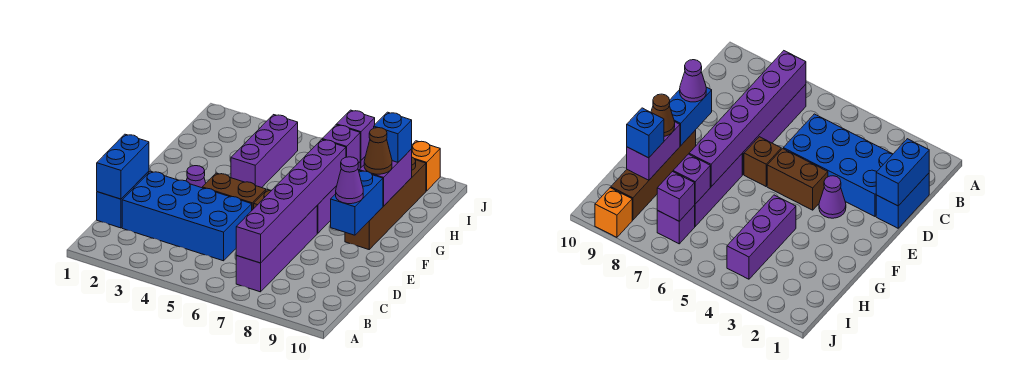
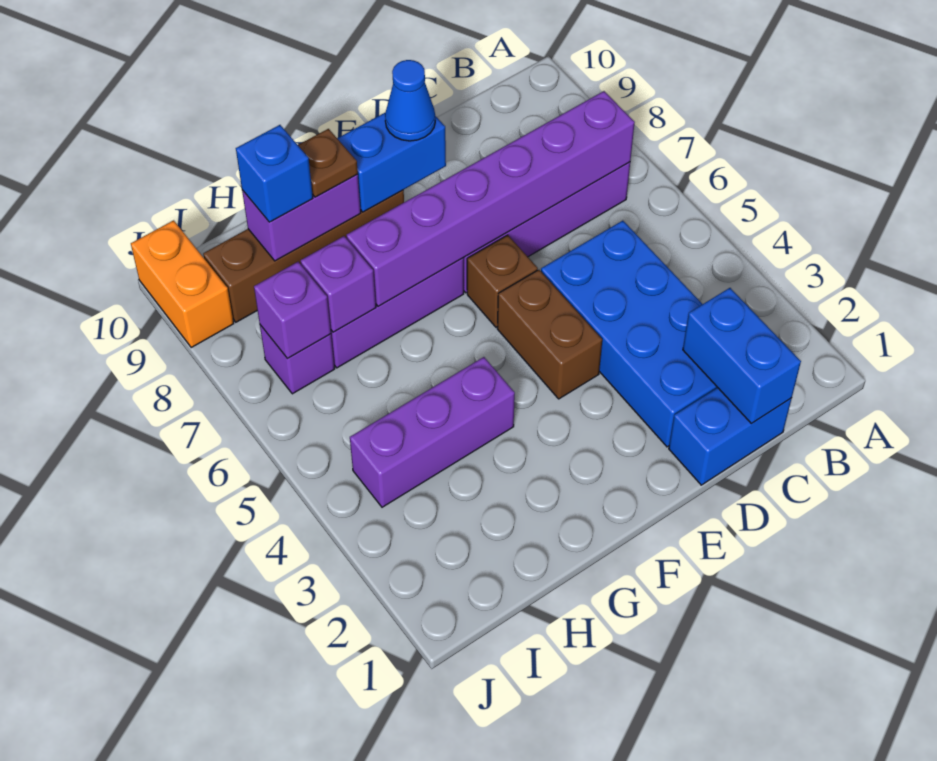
blue 1x2 brick [97,134,149,199] -> blue 1x2 brick turned to [683,288,801,424]
purple 1x1 cone [186,166,206,188] -> none
purple 1x1 cone [336,157,363,204] -> blue 1x1 cone [385,60,435,141]
brown 1x1 cone [364,128,392,174] -> brown 1x1 plate [298,129,358,197]
orange 1x1 brick [412,141,440,191] -> orange 1x2 brick [131,220,234,347]

